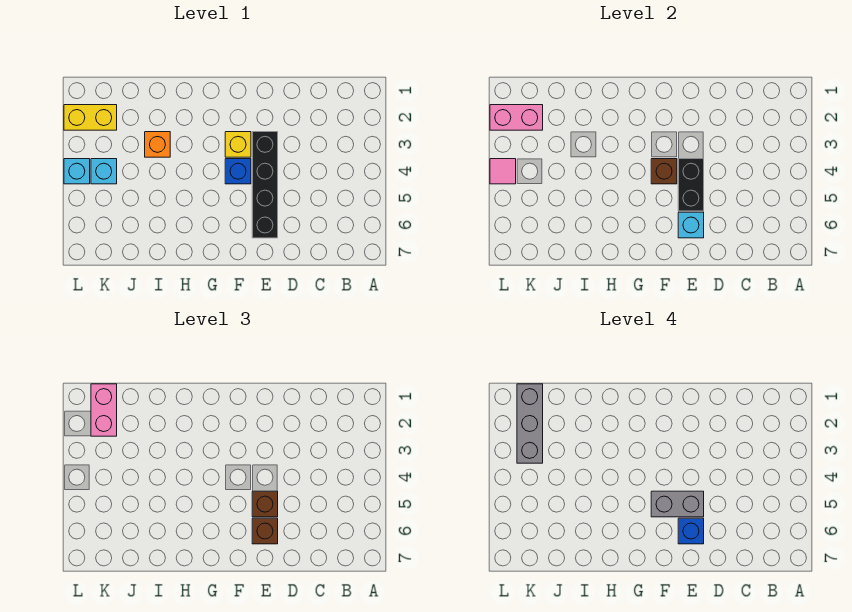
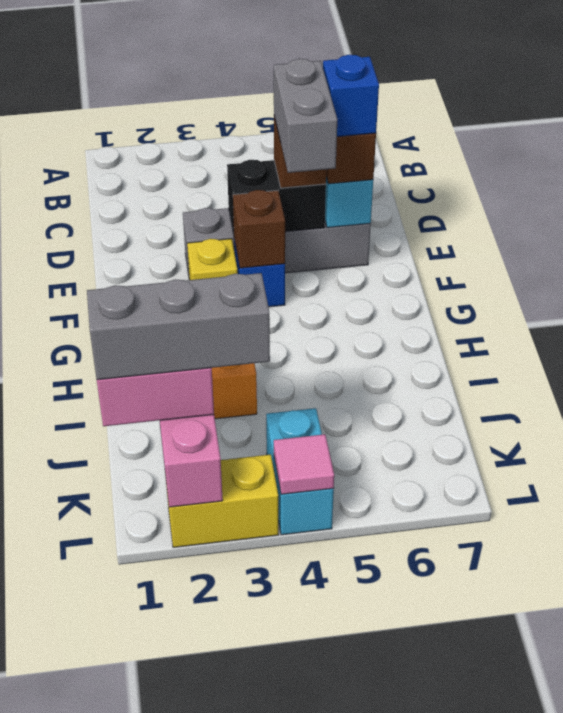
black 1x4 brick [252,132,278,238] -> grey 1x4 brick [183,208,371,280]
yellow 1x2 brick [64,105,117,130] -> yellow 1x2 brick turned to [165,454,279,547]

